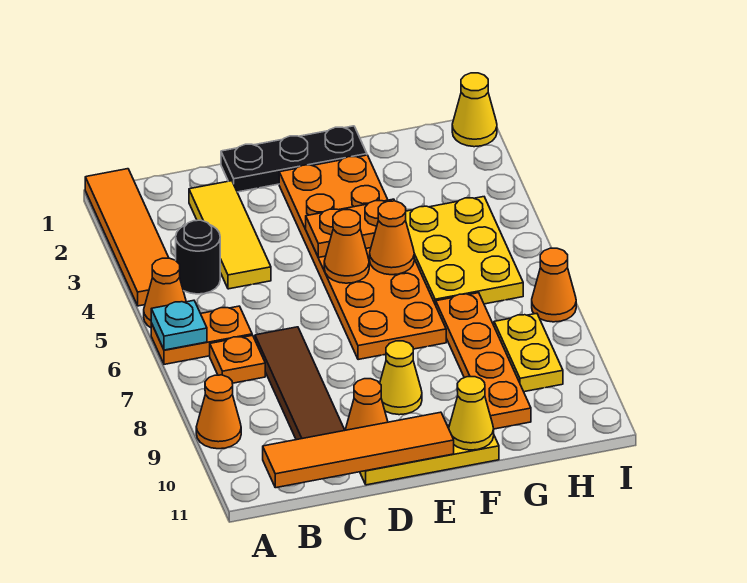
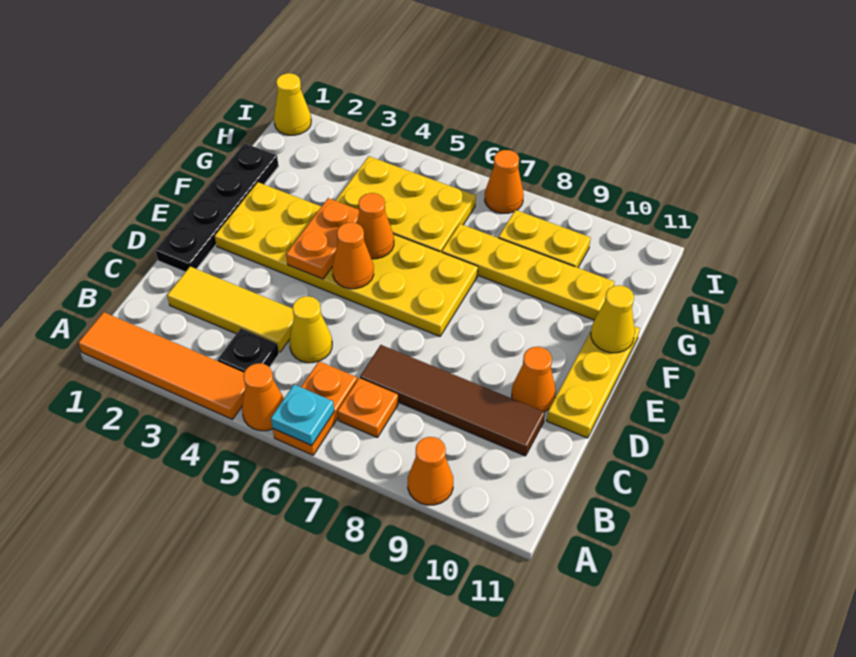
black 1x1 round brick [176,220,220,294] -> black 1x1 plate [218,328,279,372]
orange 1x4 tile [263,412,454,488] -> none
black 1x3 plate [221,126,367,192] -> black 1x4 plate [155,143,278,272]
orange 2x6 plate [279,155,446,360] -> yellow 2x6 plate [215,182,478,336]
yellow 1x1 cone [380,341,422,415] -> yellow 1x1 cone moved to [289,296,332,363]
orange 1x4 plate [436,293,531,429] -> yellow 1x4 plate [442,224,614,320]

